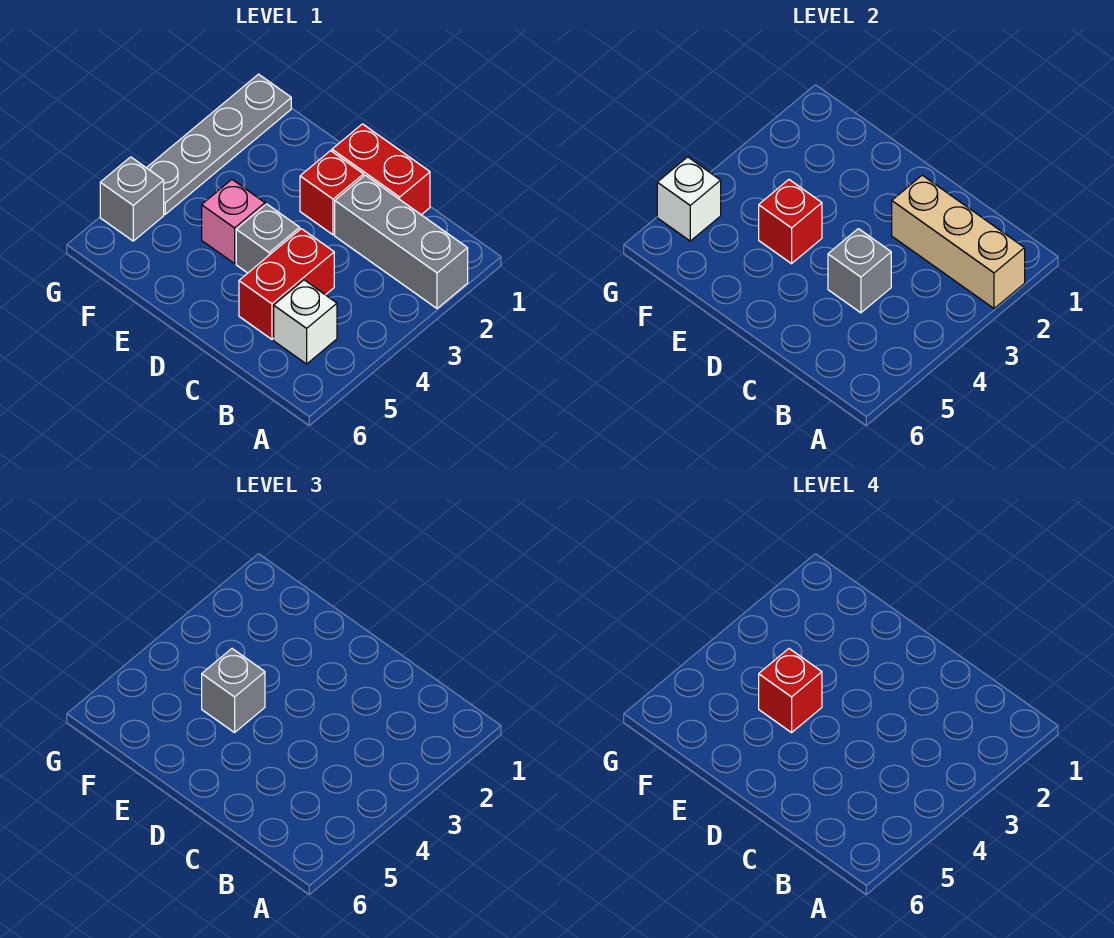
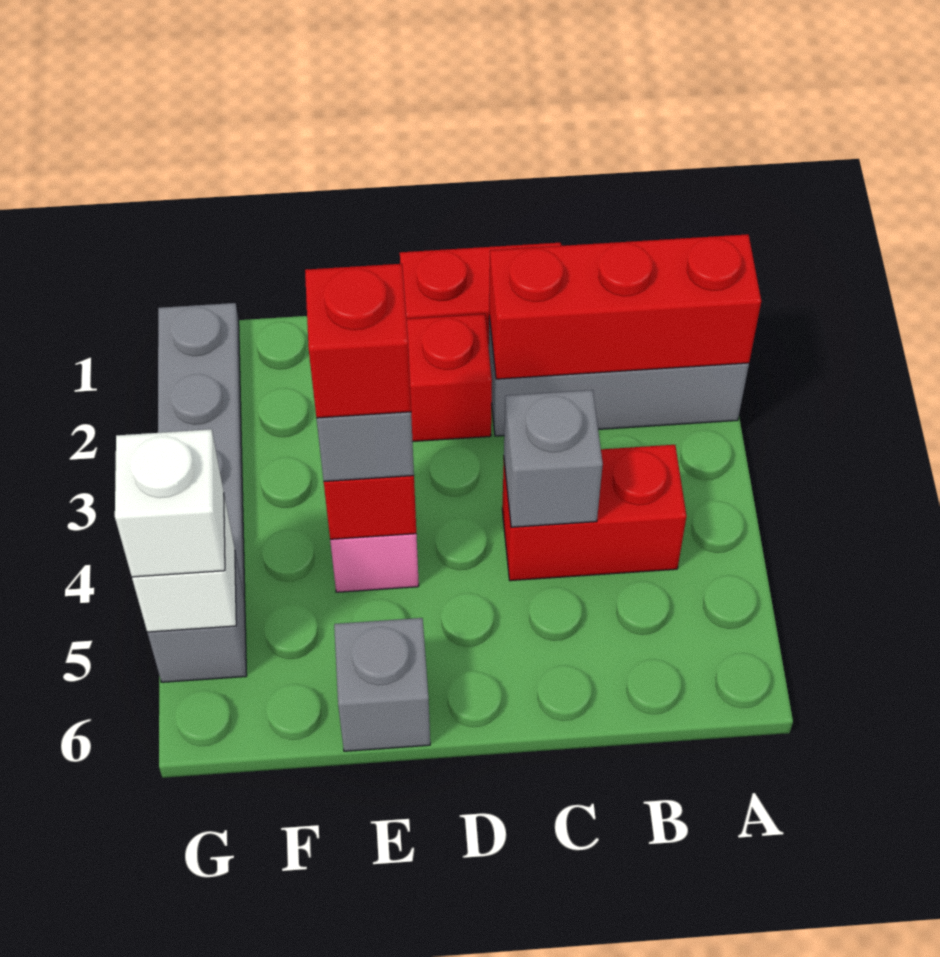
tan 1x3 brick [892,175,1025,308] -> red 1x3 brick [489,234,761,379]
white 1x1 brick [274,280,337,364] -> white 1x1 brick moved to [115,429,225,577]
red 1x2 brick [239,229,334,339] -> red 1x2 brick turned to [502,445,686,581]
grey 1x1 brick [236,204,300,273] -> grey 1x1 brick moved to [334,618,430,751]

